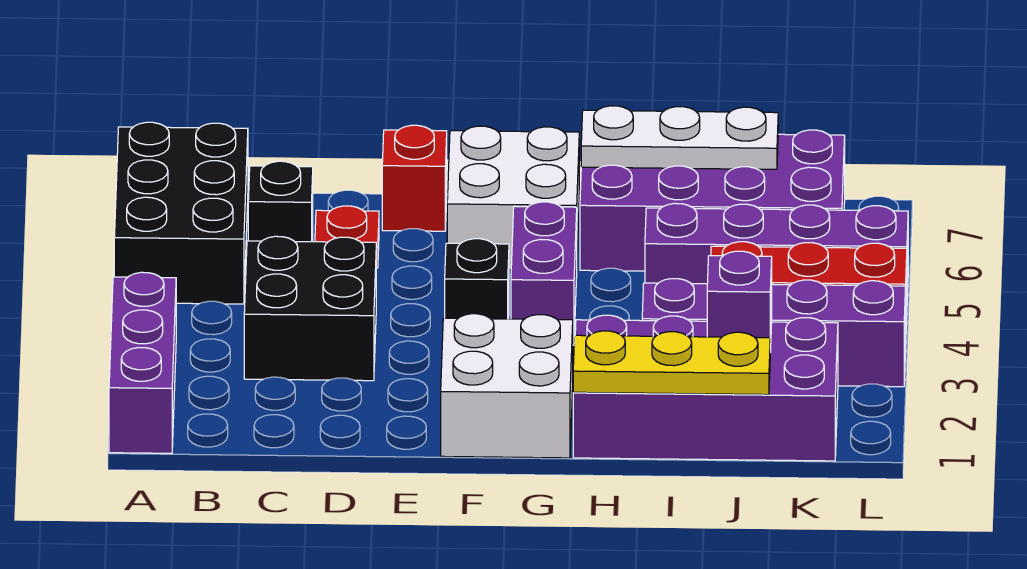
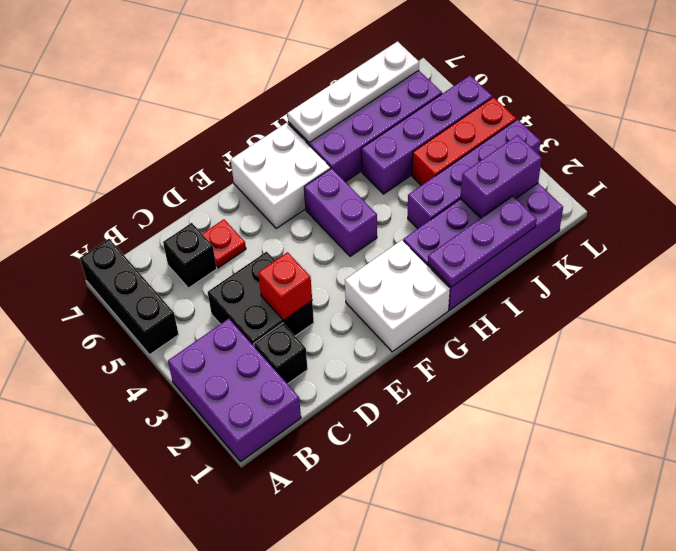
purple 1x3 brick [109,272,176,453] -> purple 2x3 brick [168,319,301,461]
black 2x3 brick [114,122,248,304] -> black 1x3 brick [80,239,179,355]
red 1x1 brick [382,125,447,231] -> red 1x1 brick moved to [258,252,312,320]
black 1x1 brick [445,239,509,319] -> black 1x1 brick moved to [254,323,308,384]
yellow 1x3 plate [573,331,770,395] -> purple 1x3 plate [428,196,537,287]
white 1x3 plate [581,106,778,169] -> white 1x4 plate [287,41,419,142]
purple 1x1 brick [707,251,772,352] -> purple 1x2 brick [460,135,542,218]

